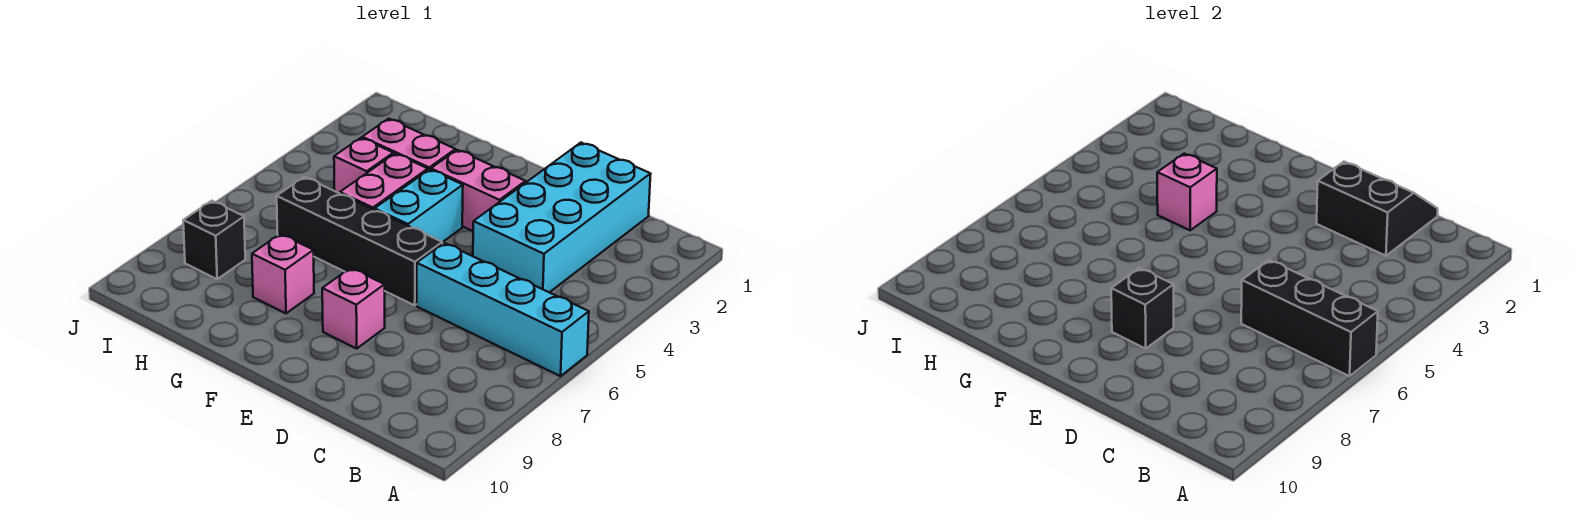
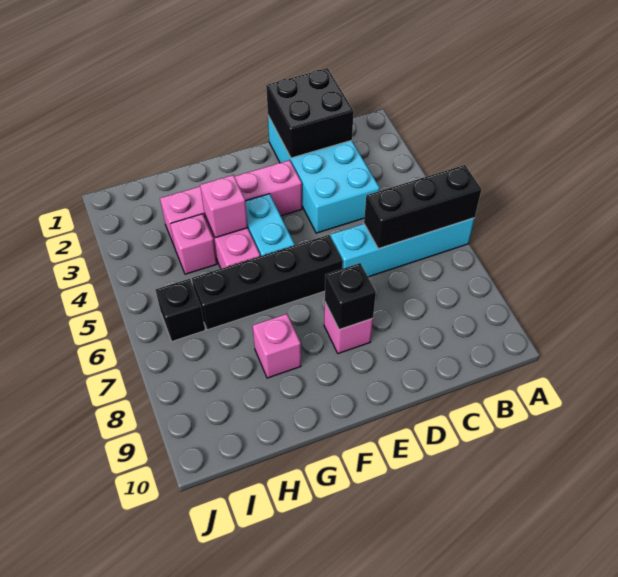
black 2x2 slope [1317,162,1438,256] -> black 2x2 brick [266,68,354,158]
black 1x1 brick [183,201,245,279] -> black 1x1 brick moved to [156,279,205,341]

